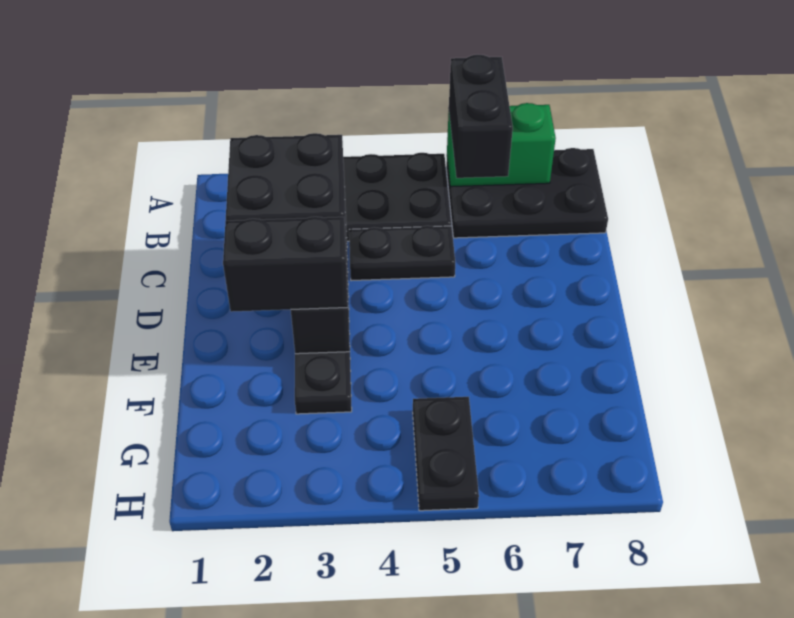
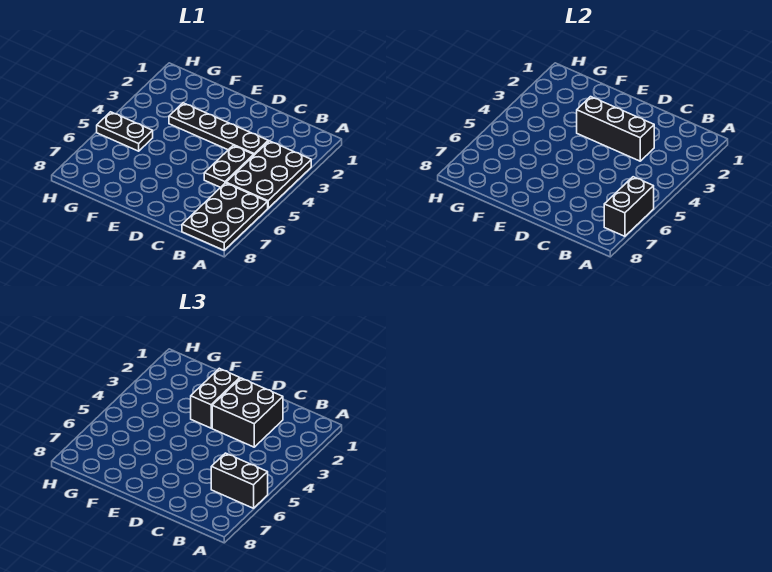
green 1x2 brick [447,103,556,187] -> black 1x2 brick [604,177,654,236]

